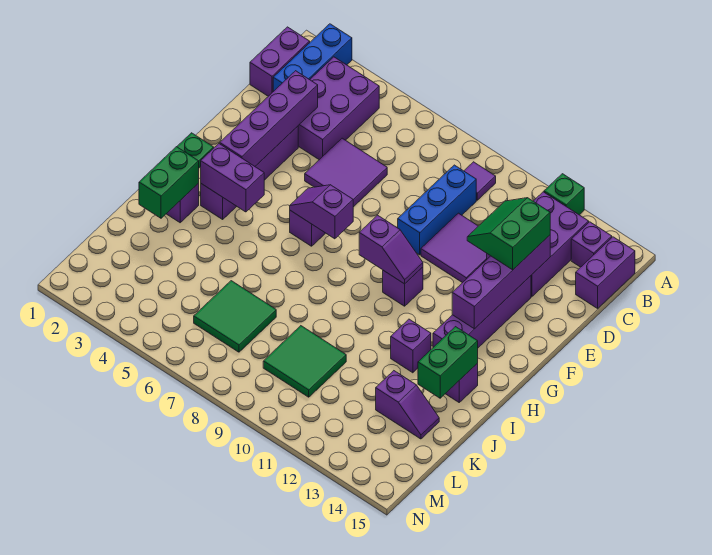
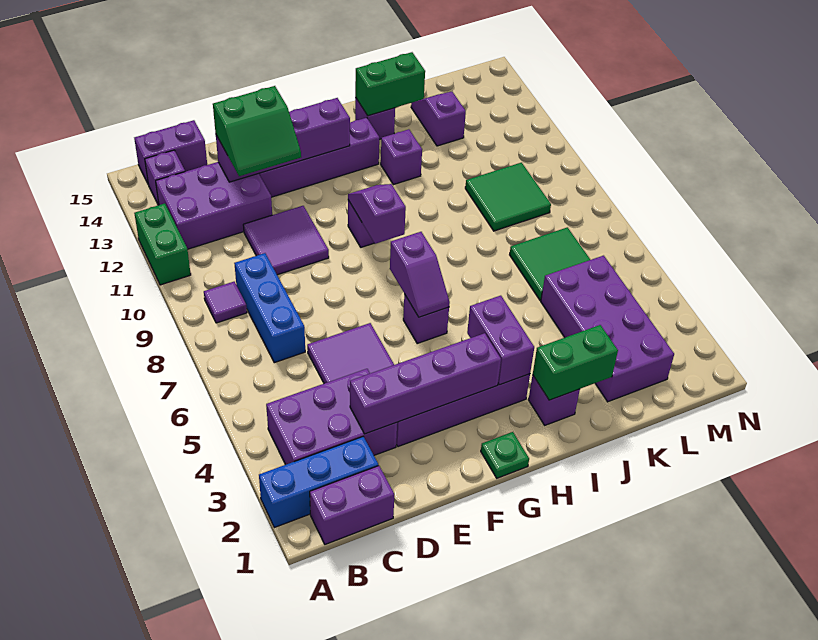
green 1x1 brick [544,174,584,215] -> green 1x2 brick [134,204,191,285]
blue 1x3 brick [398,165,476,255] -> blue 1x3 brick turned to [234,253,305,363]
none -> purple 2x4 brick [541,256,674,402]

